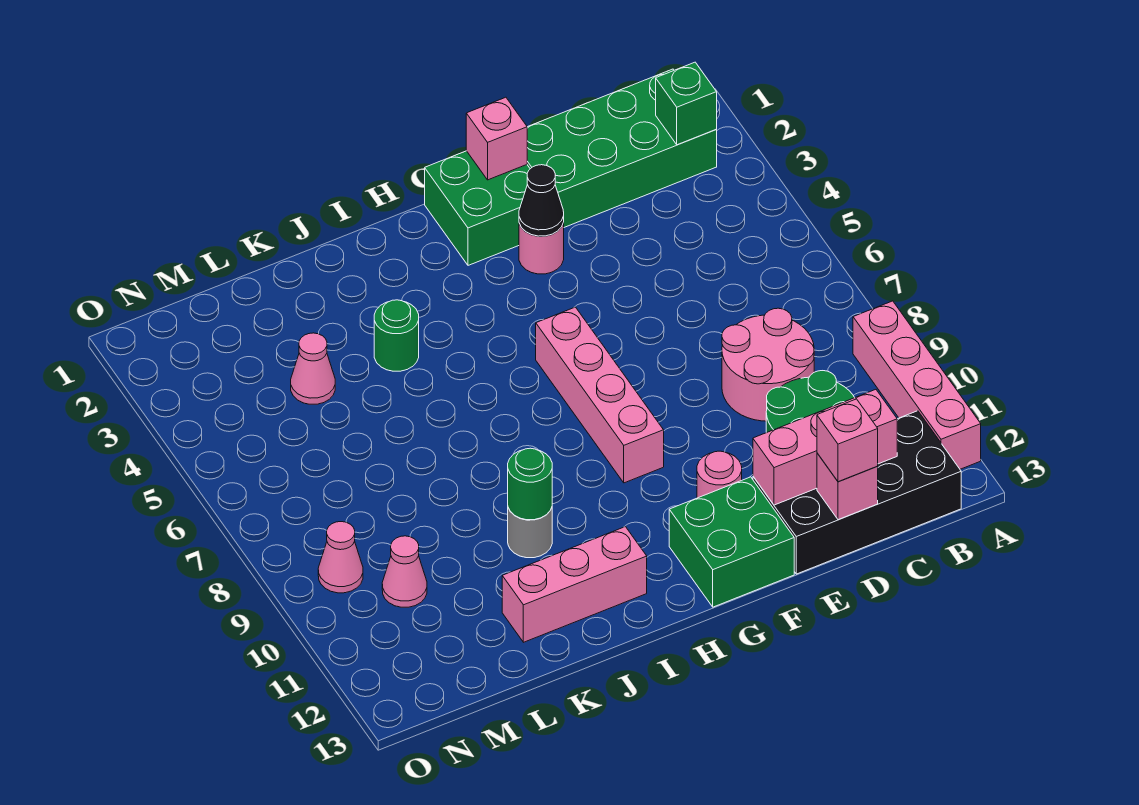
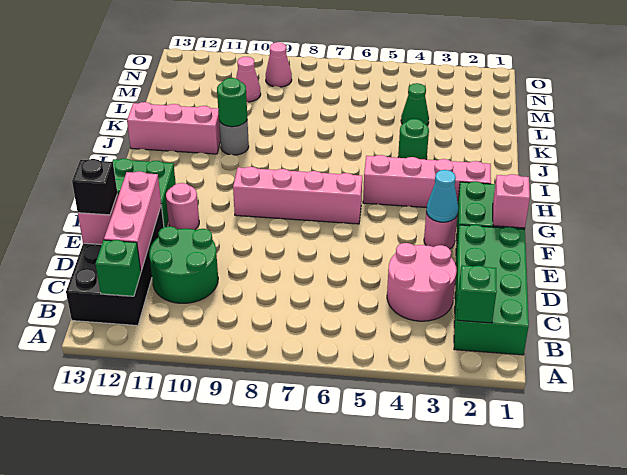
pink 1x4 brick [853,301,981,469] -> pink 1x4 brick moved to [363,155,491,208]
none -> green 1x1 brick [96,240,141,296]
pink 2x2 round brick [722,308,814,421] -> pink 2x2 round brick moved to [387,243,457,321]
pink 1x1 brick [817,399,878,482] -> black 1x1 brick [72,159,117,215]
black 1x1 cone [519,165,564,236] -> cyan 1x1 cone [426,170,458,222]
pink 1x3 brick [502,527,647,642] -> pink 1x3 brick turned to [127,102,220,154]
pink 1x1 cone [291,333,335,404] -> green 1x1 cone [401,83,429,125]

